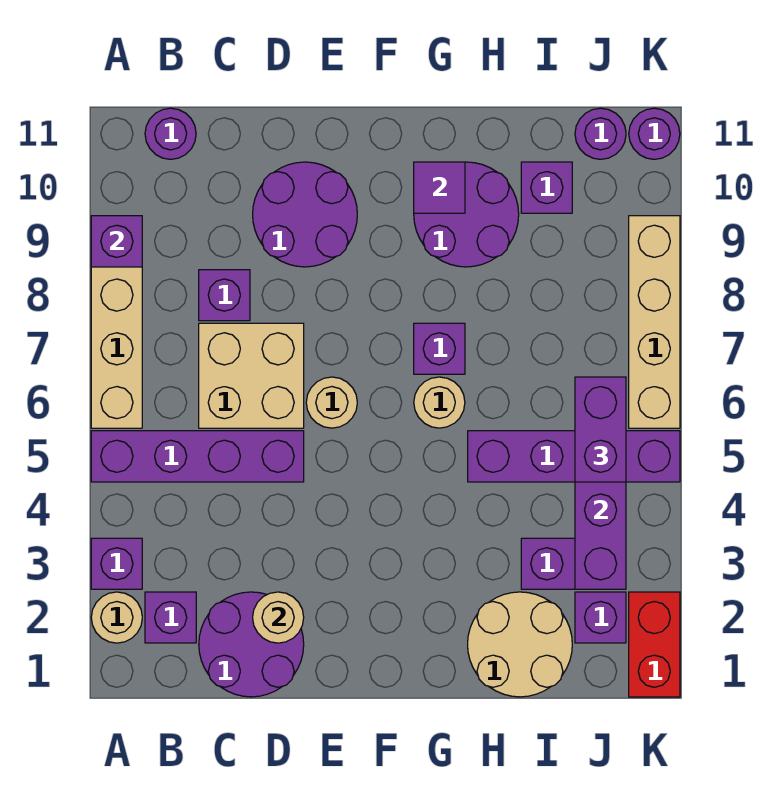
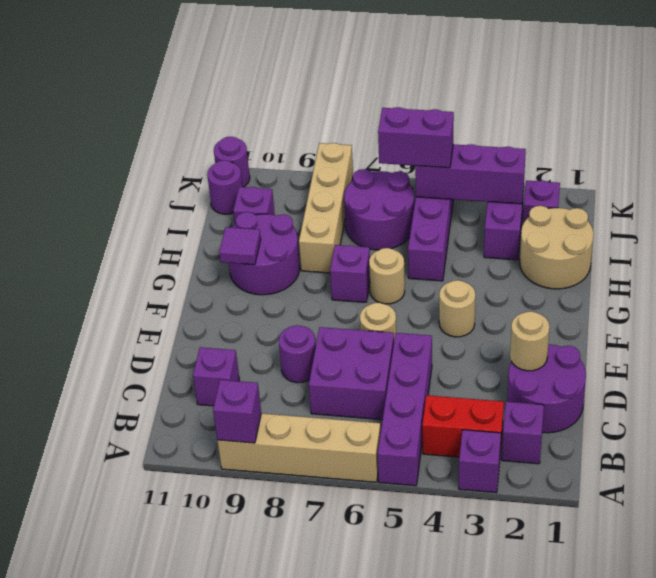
tan 1x1 round brick [91,592,142,643] -> tan 1x1 round brick moved to [439,280,475,337]
purple 1x1 round brick [145,108,196,159] -> purple 1x1 round brick moved to [279,325,316,383]
tan 2x2 brick [199,323,304,428] -> purple 2x2 brick [309,327,394,420]
purple 1x1 brick [199,270,250,321] -> purple 1x1 brick moved to [193,347,239,406]
purple 2x2 round brick [253,162,357,267] -> purple 2x2 round brick moved to [344,169,414,250]
red 1x2 brick [629,592,680,697] -> red 1x2 brick moved to [422,395,504,457]
tan 1x4 brick [629,216,680,428] -> tan 1x4 brick turned to [299,143,353,273]

